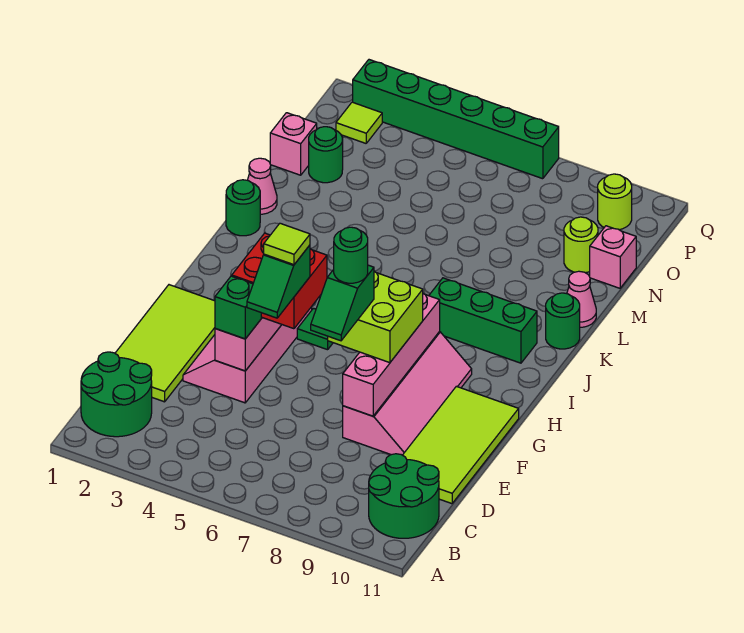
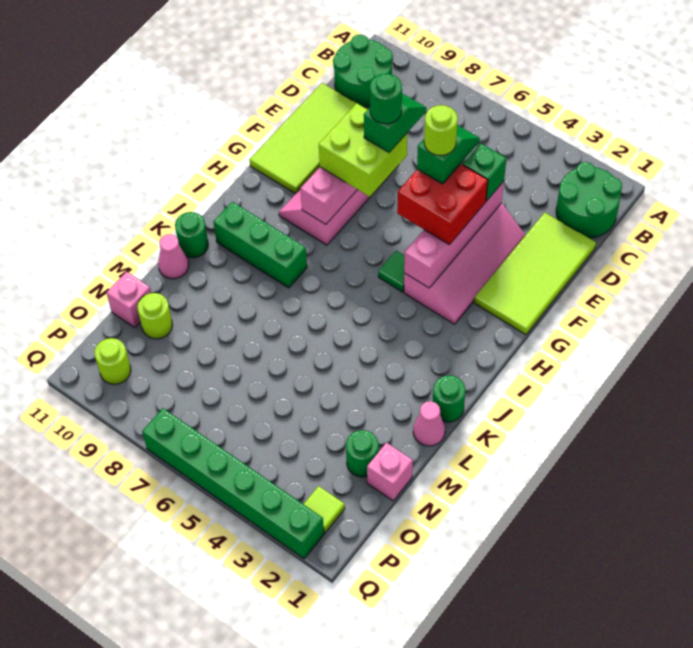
lime 1x1 tile [264,223,310,265] -> lime 1x1 round brick [424,105,458,156]

